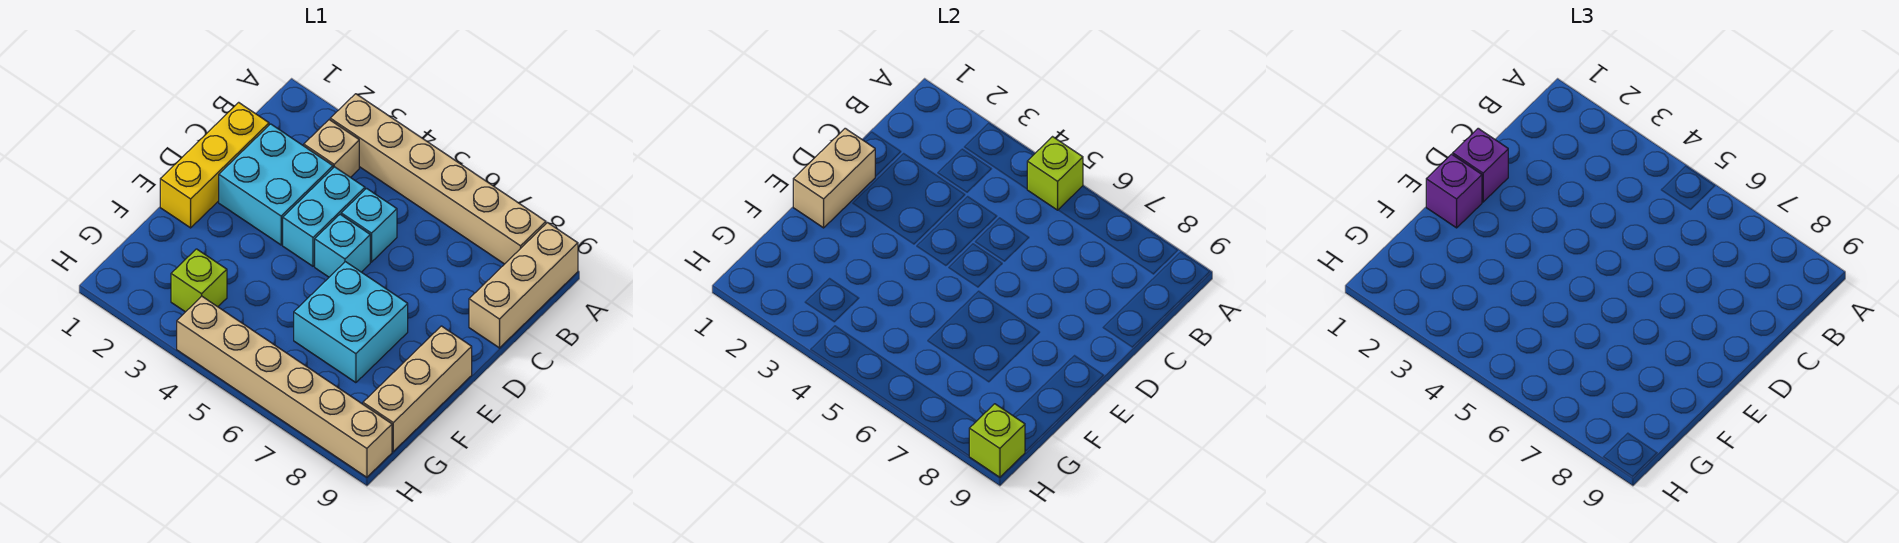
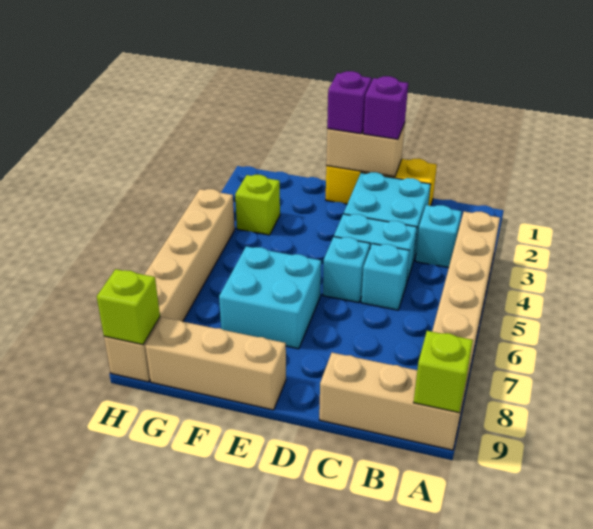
lime 1x1 brick [1027,137,1083,210] -> lime 1x1 brick moved to [414,331,473,413]
tan 1x1 brick [304,120,359,177] -> cyan 1x1 brick [416,205,462,268]

